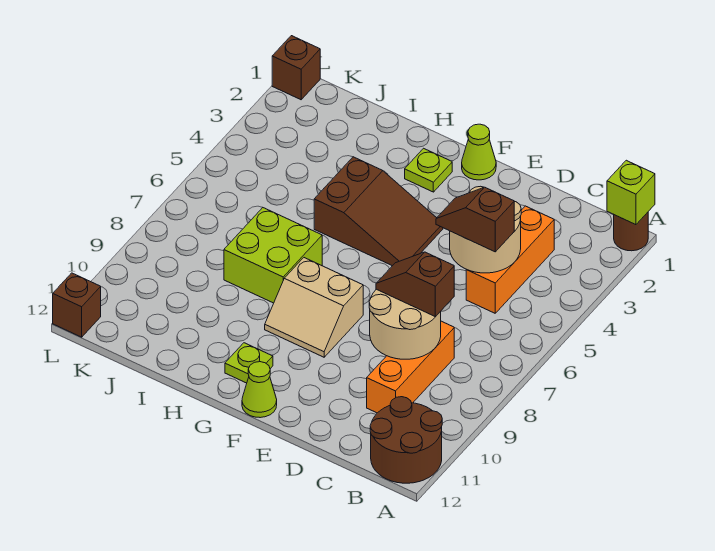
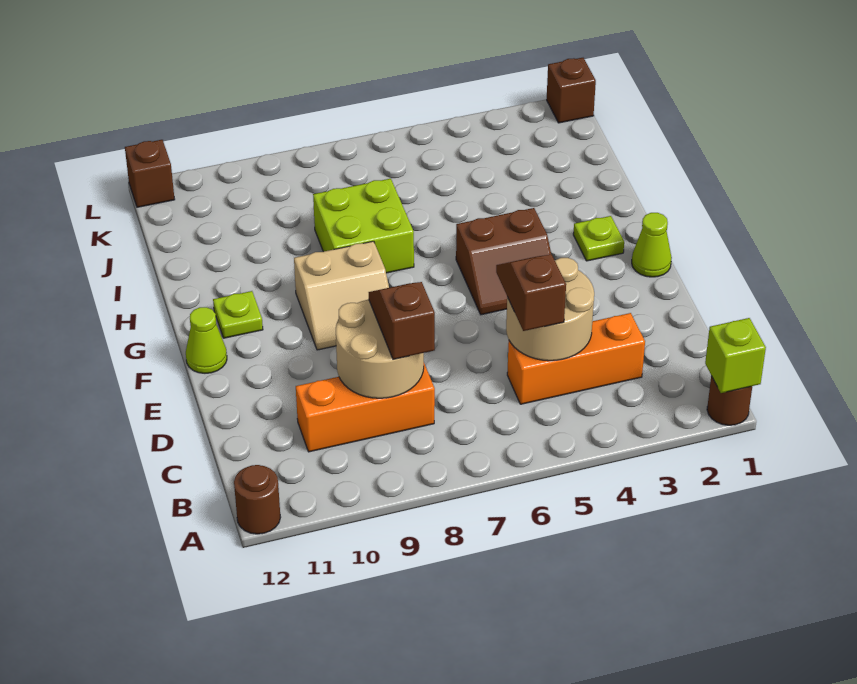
brown 2x2 round brick [370,397,442,483] -> brown 1x1 round brick [234,465,281,534]
brown 2x3 slope [314,157,443,266] -> brown 2x2 slope [456,208,551,315]
tan 2x2 slope [265,258,363,357] -> tan 2x2 slope turned to [294,241,389,350]

